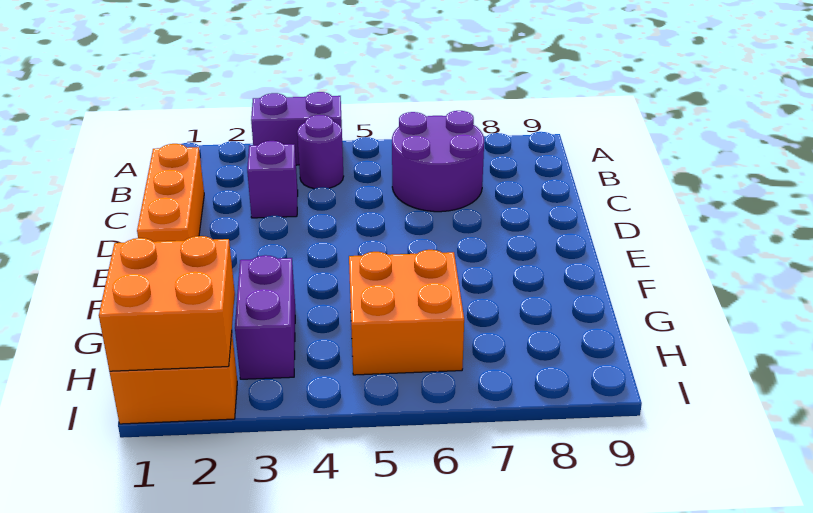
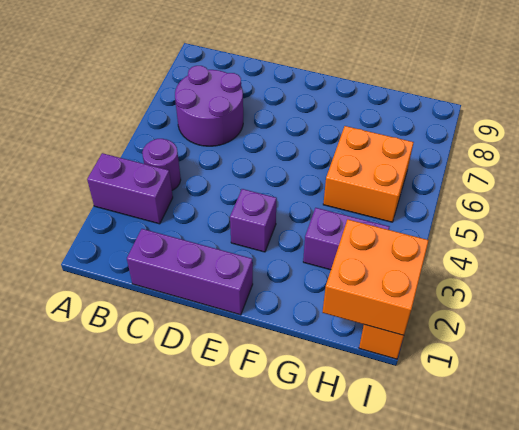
purple 1x2 brick [251,92,342,165] -> purple 1x2 brick turned to [87,153,173,224]
orange 1x3 brick [137,144,204,242] -> purple 1x3 brick [127,229,253,315]
purple 1x1 brick [247,141,298,218] -> purple 1x1 brick moved to [230,189,277,252]

